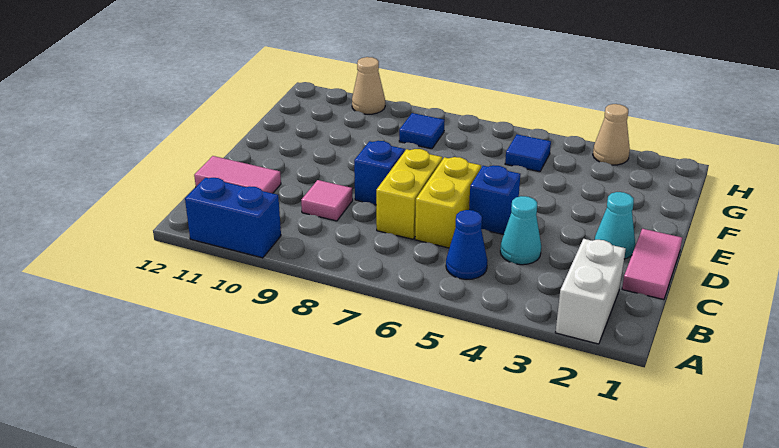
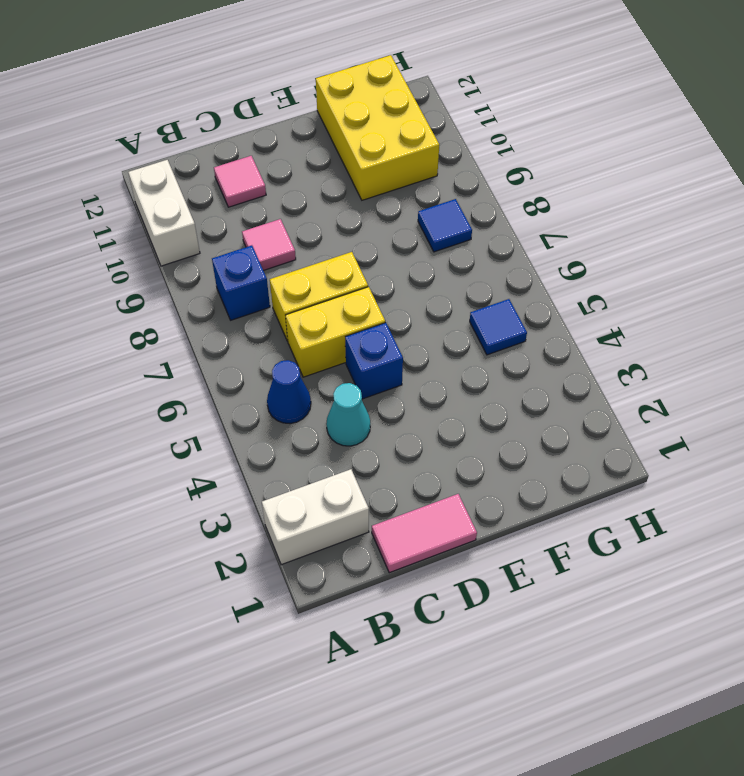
blue 1x2 brick [185,178,281,258] -> white 1x2 brick [128,160,200,266]
pink 1x2 tile [194,156,281,193] -> pink 1x1 tile [214,156,266,207]
cyan 1x1 cone [595,192,635,259] -> none
blue 1x1 brick [354,141,405,205] -> blue 1x1 brick moved to [212,245,270,320]
none -> yellow 2x3 brick [316,55,439,200]
tan 1x1 cone [593,104,630,165] -> none
tan 1x1 cone [352,57,385,114] -> none

